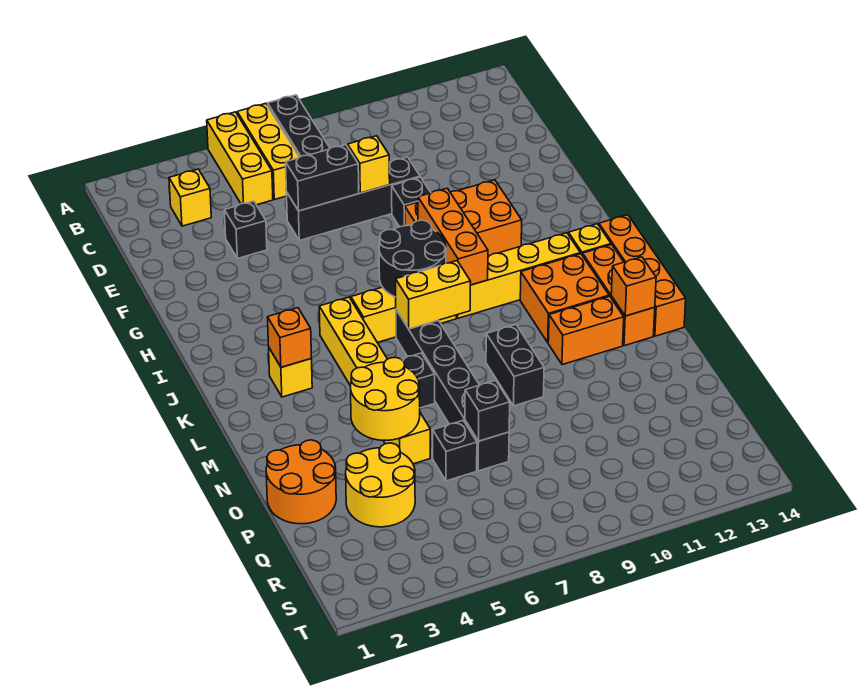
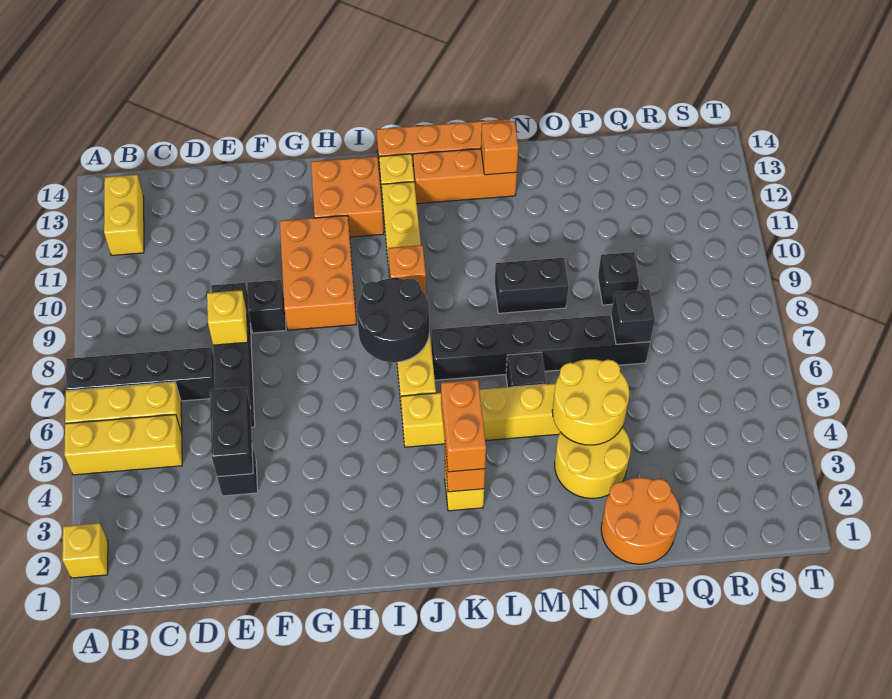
yellow 1x1 brick [169,169,211,226] -> yellow 1x1 brick moved to [62,523,108,578]
black 1x2 brick [286,145,359,211] -> black 1x2 brick moved to [210,387,253,477]
orange 1x3 brick [418,188,488,285] -> orange 1x1 brick [388,245,426,296]
yellow 1x2 brick [396,261,471,329] -> yellow 1x2 brick moved to [104,175,144,256]
orange 2x2 brick [520,254,609,342] -> orange 2x2 brick moved to [311,157,384,237]
orange 1x2 brick [548,296,624,365] -> orange 1x2 brick moved to [441,380,486,472]
yellow 2x2 round brick [346,443,415,527] -> yellow 2x2 round brick moved to [555,427,631,498]
black 1x1 brick [433,421,477,481] -> black 1x1 brick moved to [598,252,639,305]

